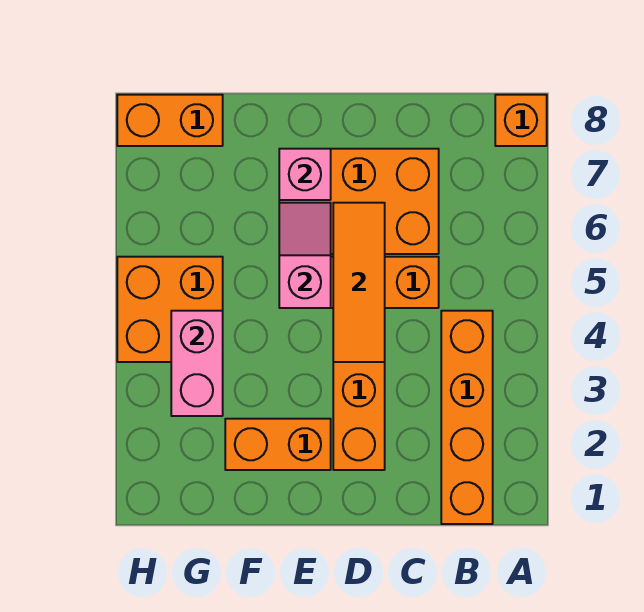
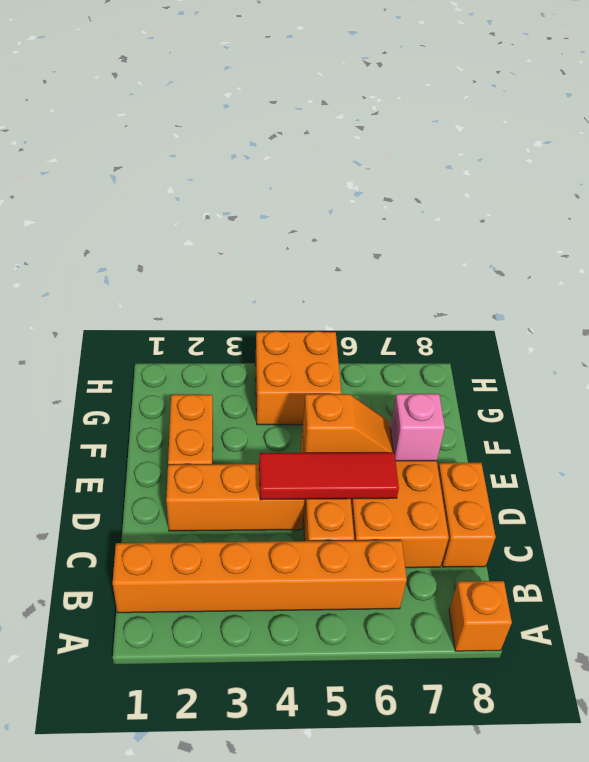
orange 1x4 brick [441,311,493,524] -> orange 1x6 brick [113,540,407,613]
orange 1x3 tile [333,203,385,362] -> red 1x3 tile [259,452,399,500]
pink 1x2 slope [279,203,331,308] -> orange 1x2 slope [303,394,393,453]
pink 1x2 brick [171,311,223,416] -> none
orange 1x2 brick [117,95,223,146] -> orange 1x2 brick moved to [438,463,496,567]

